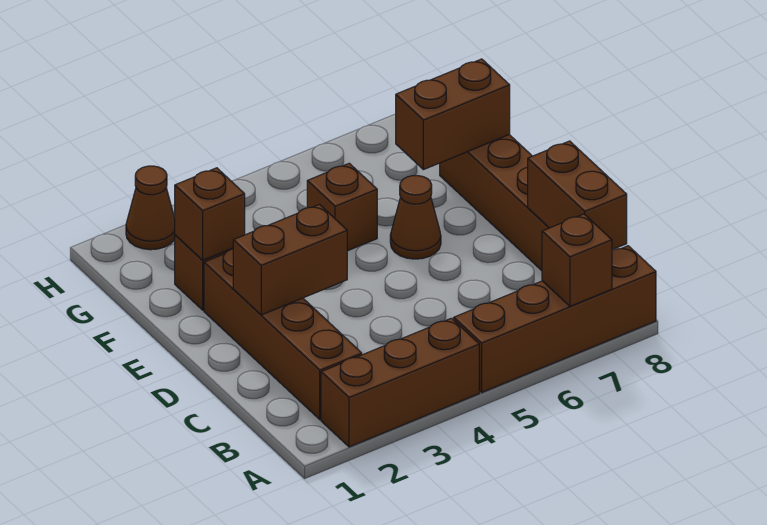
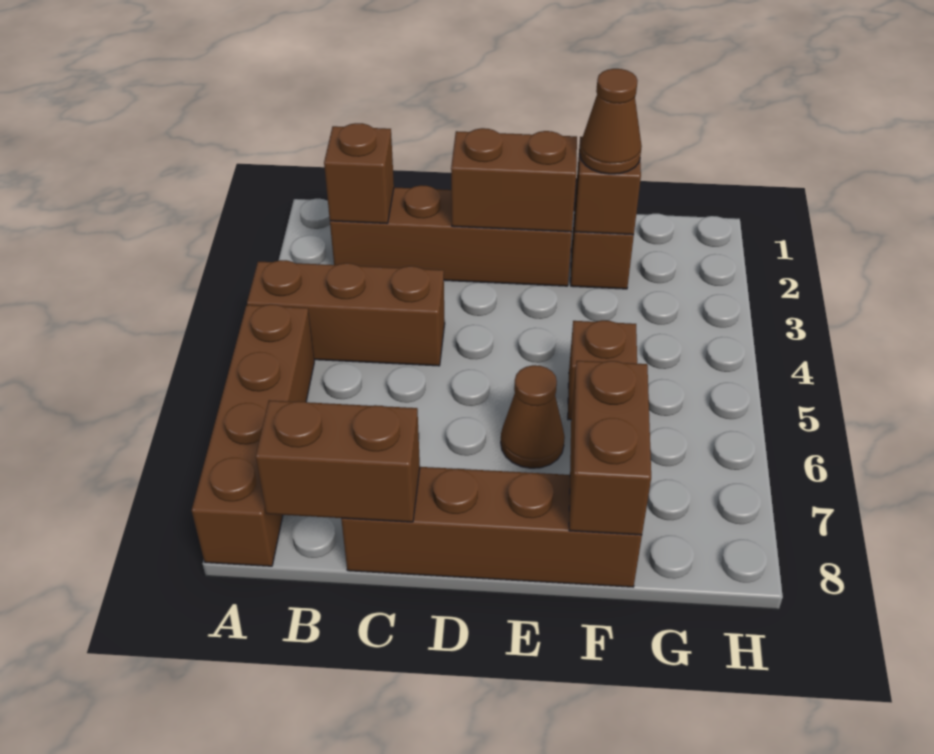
brown 1x3 brick [321,318,479,447] -> brown 1x3 brick turned to [247,260,445,366]
brown 1x1 brick [542,214,612,306] -> brown 1x1 brick moved to [324,123,394,223]
brown 1x2 brick [233,204,347,315] -> brown 1x2 brick turned to [451,128,577,232]
brown 1x1 cone [126,166,175,250] -> brown 1x1 cone moved to [580,69,642,174]

